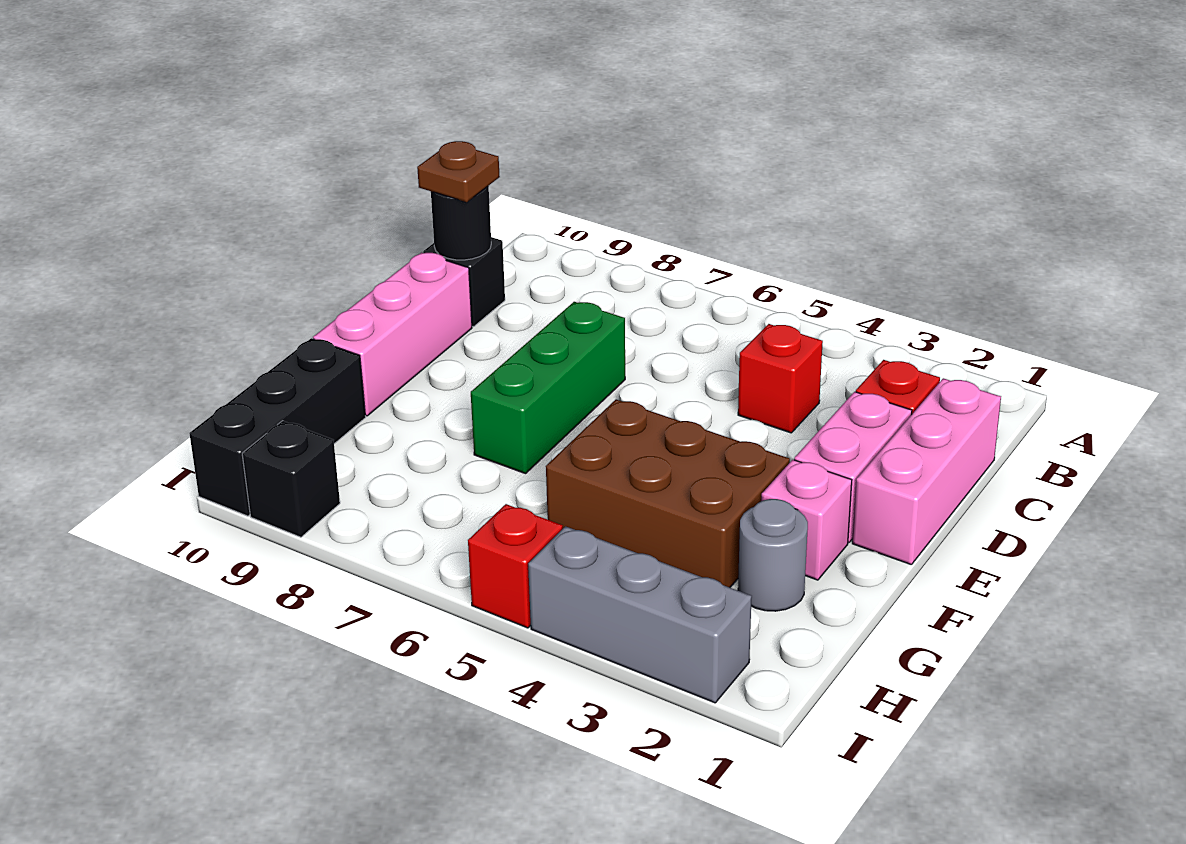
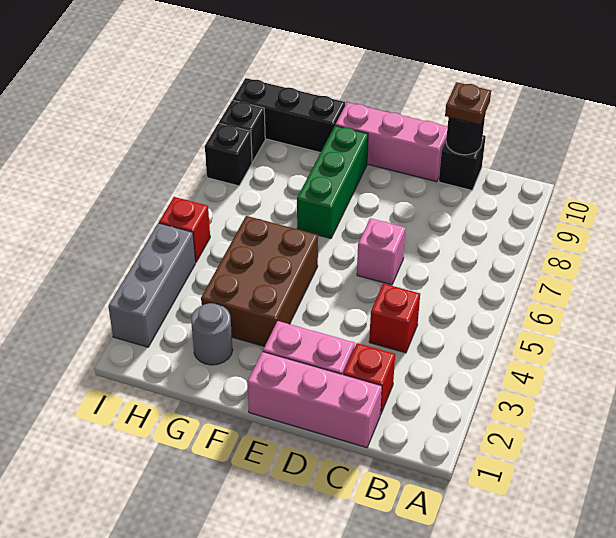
green 1x3 brick [471,302,625,474] -> green 1x3 brick turned to [297,126,368,238]
pink 1x1 brick [761,460,852,580] -> pink 1x1 brick moved to [357,218,406,285]
none -> black 1x1 brick [205,123,252,186]

